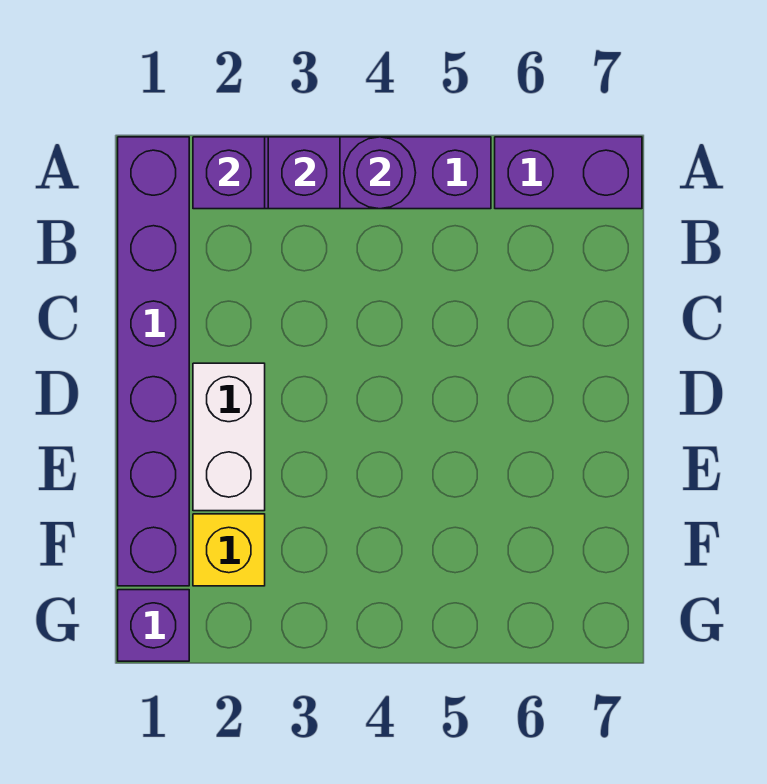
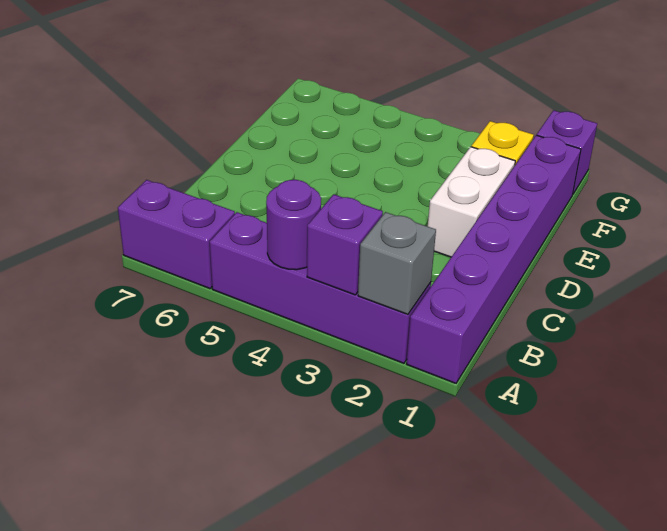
purple 1x1 brick [193,137,265,209] -> grey 1x1 brick [358,212,436,314]

